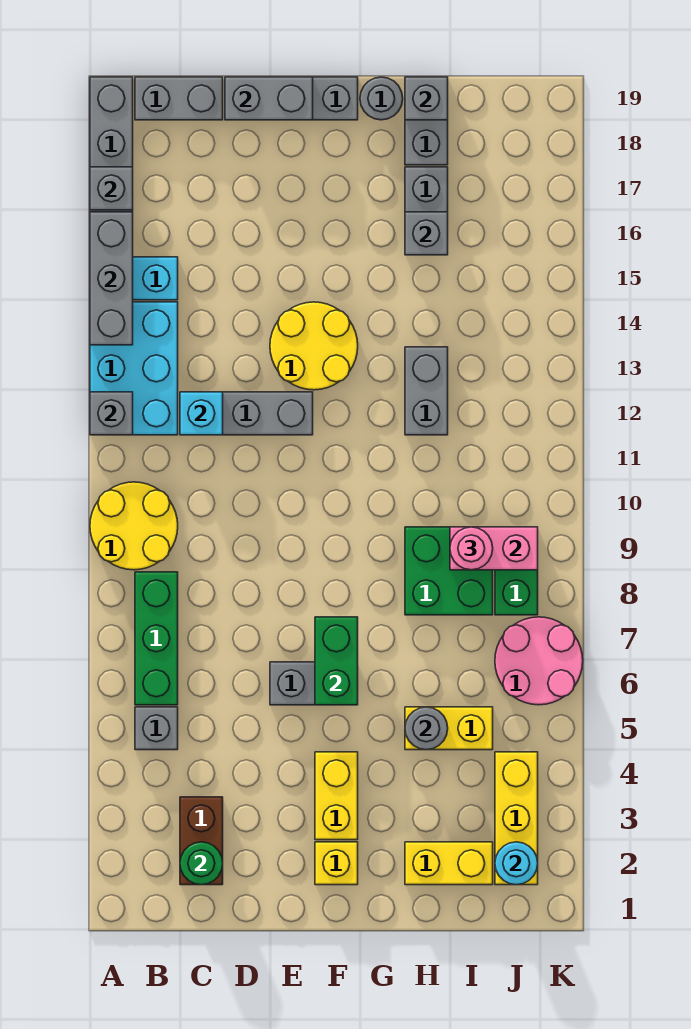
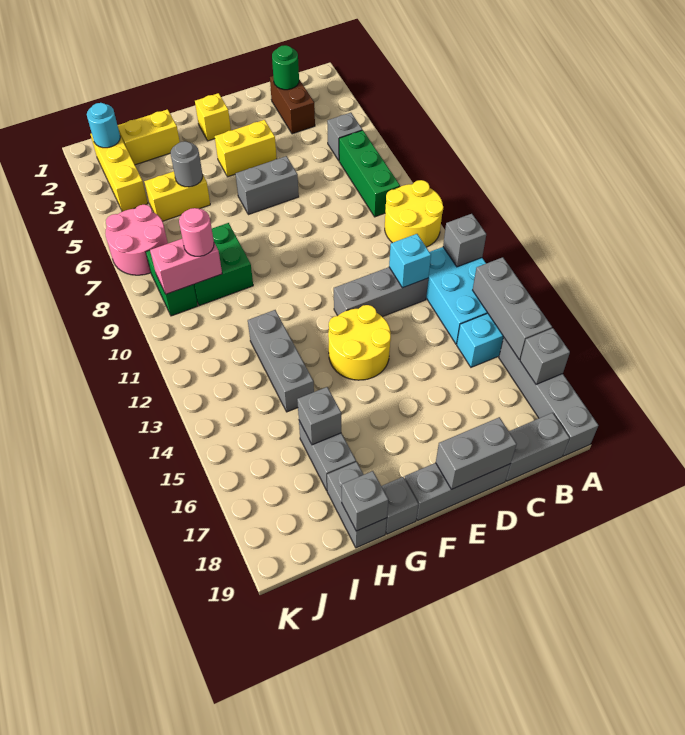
yellow 1x2 brick [315,752,358,840] -> yellow 1x2 brick turned to [215,120,277,177]
green 1x2 brick [315,617,358,705] -> none
grey 1x1 round brick [360,77,403,120] -> grey 1x1 brick [382,477,419,534]
grey 1x2 brick [405,347,448,435] -> grey 1x3 brick [248,310,314,412]

